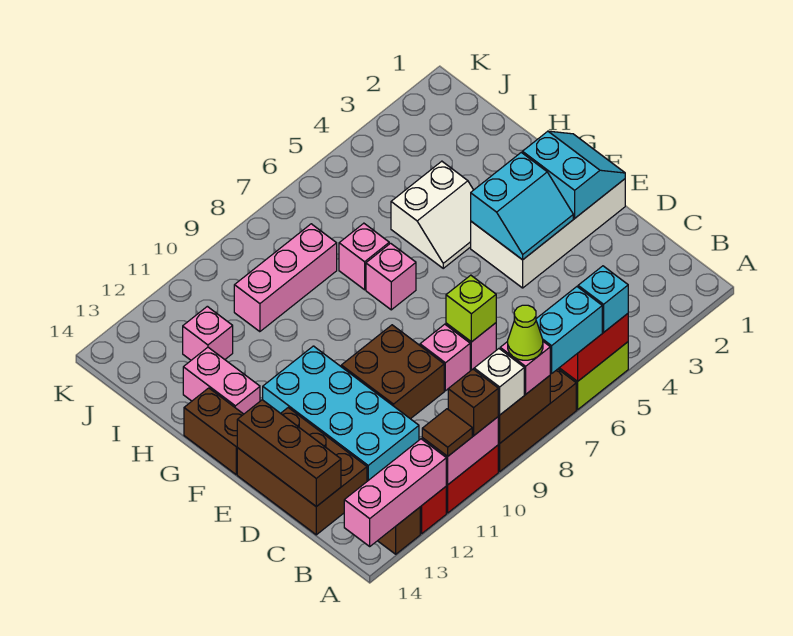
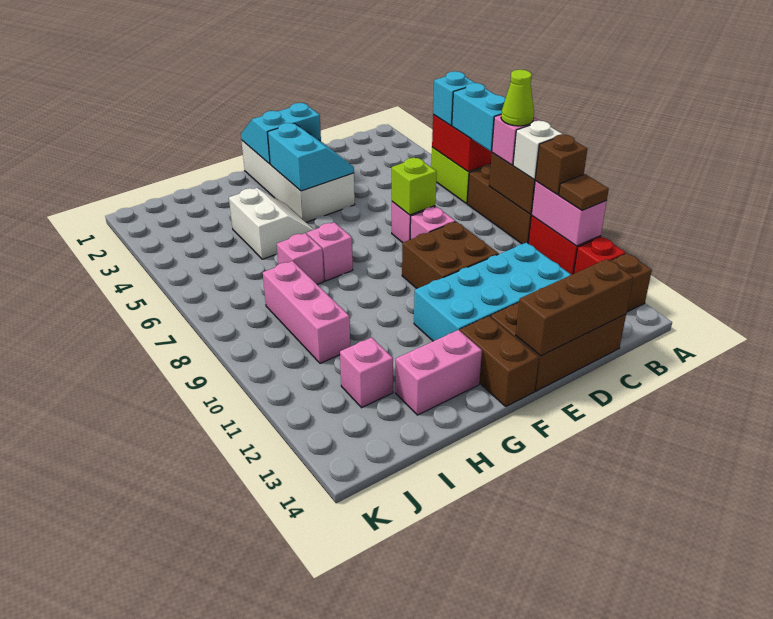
pink 1x3 brick [344,439,446,546] -> none
brown 1x2 brick [184,388,243,474] -> brown 1x2 brick turned to [460,316,539,406]

